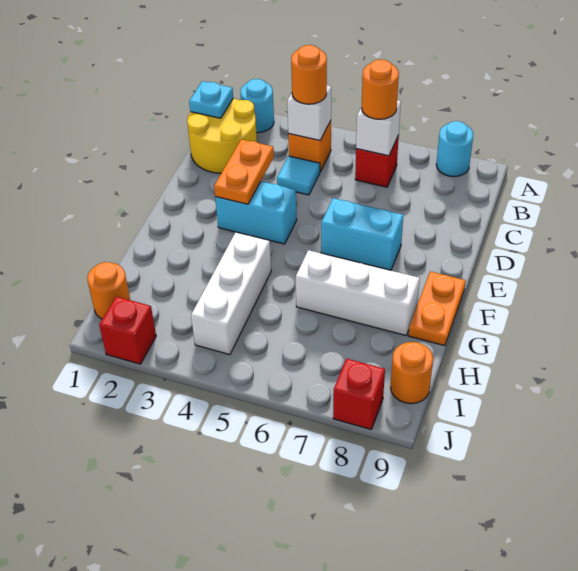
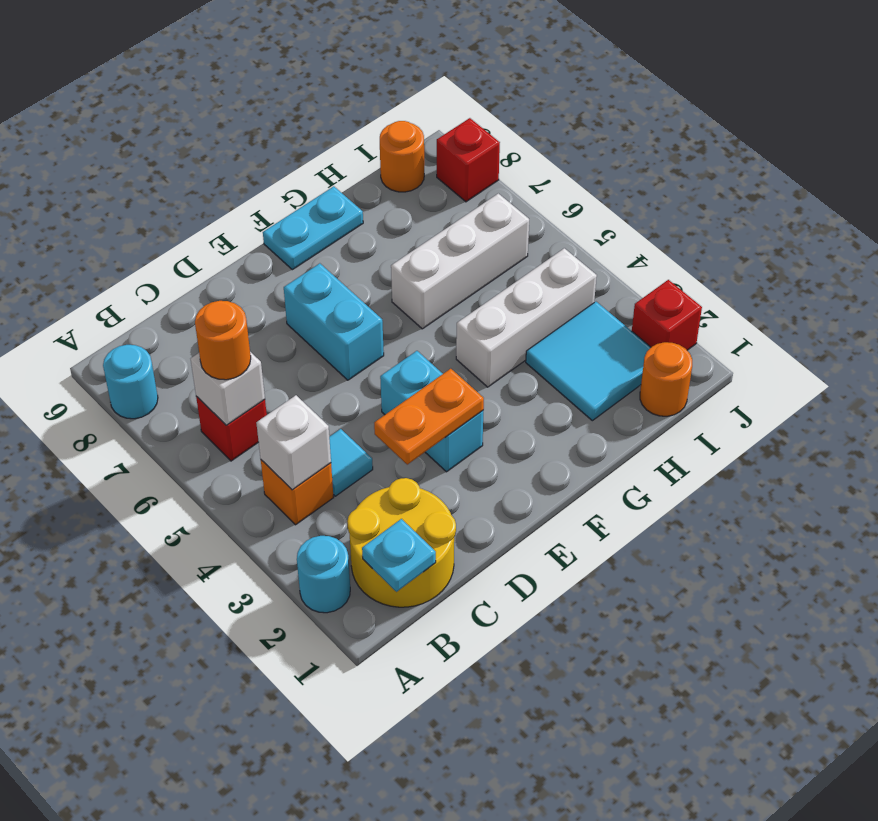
orange 1x1 round brick [291,45,327,104] -> none
orange 1x2 plate [409,271,466,346] -> cyan 1x2 plate [263,186,363,270]
white 1x3 brick [296,250,420,336] -> white 1x3 brick turned to [391,193,529,329]
none -> cyan 2x2 tile [526,302,651,421]

